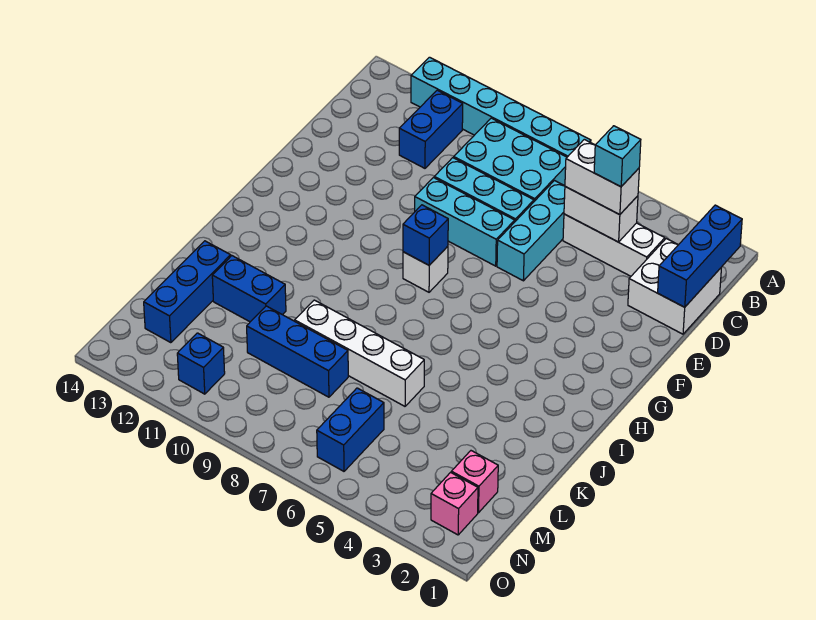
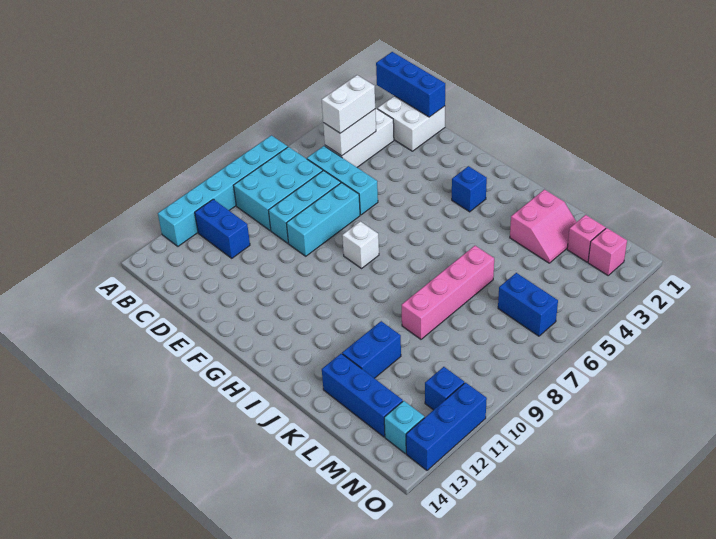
cyan 1x1 brick [594,126,641,187] -> cyan 1x1 brick moved to [384,401,424,453]
blue 1x1 brick [403,205,448,265] -> blue 1x1 brick moved to [452,166,487,212]
none -> pink 2x2 slope [510,189,576,263]
white 1x4 brick [295,300,424,406] -> pink 1x4 brick [402,246,494,339]
blue 1x3 brick [247,306,348,397] -> blue 1x3 brick moved to [406,383,487,470]

